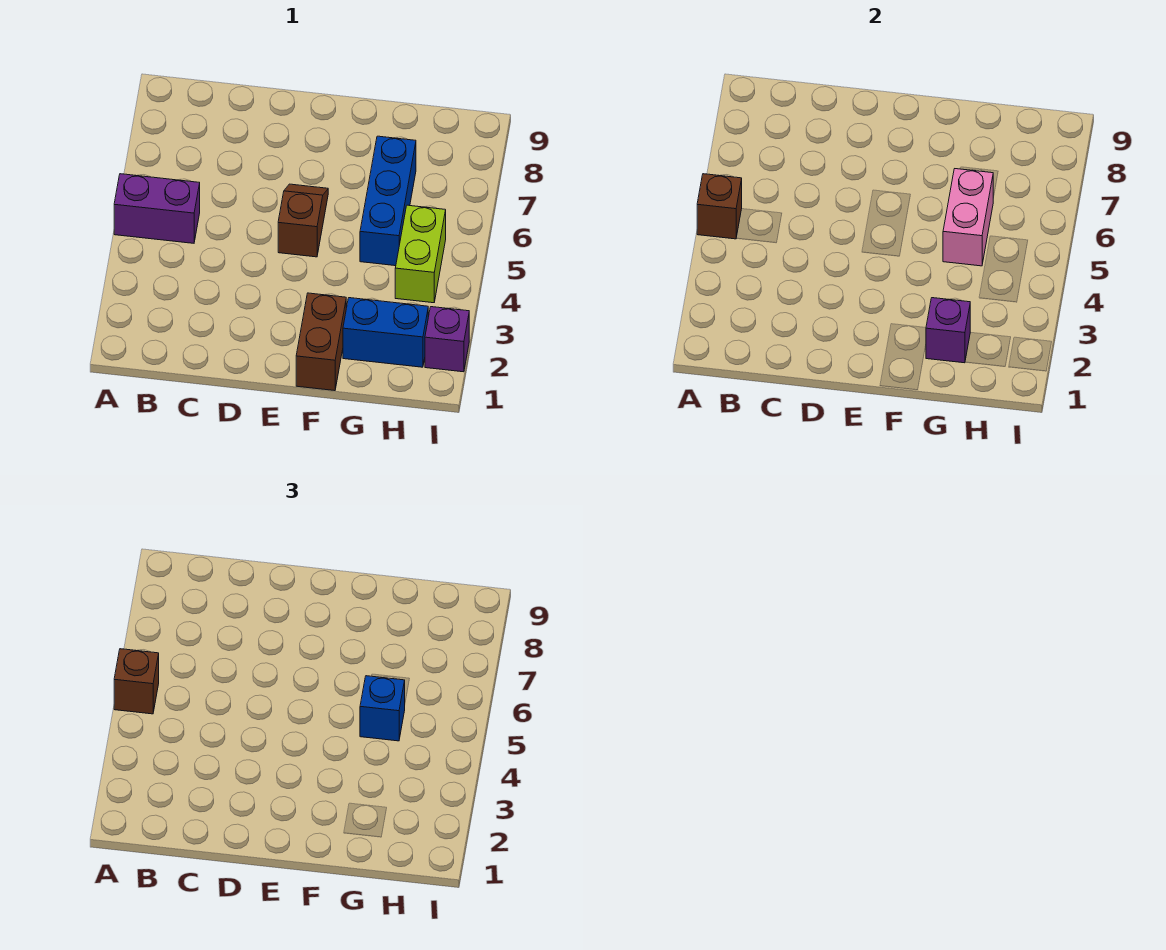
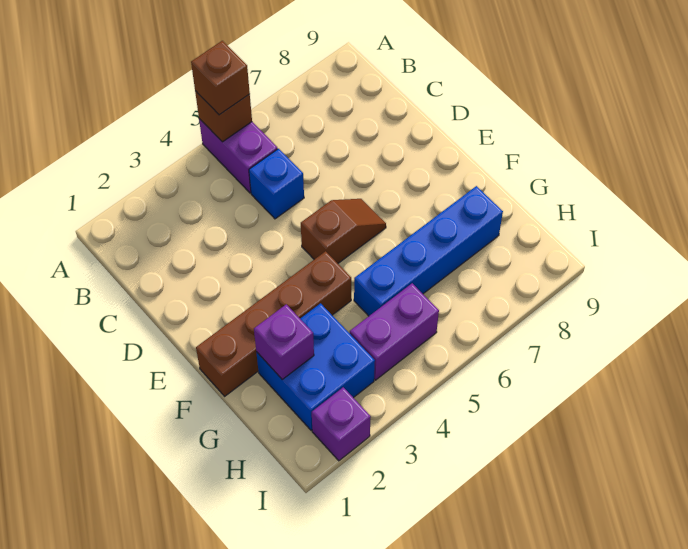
brown 1x2 brick [296,293,346,391] -> brown 1x4 brick [196,251,351,396]
blue 1x2 brick [343,298,428,367] -> blue 2x2 brick [256,303,375,431]
blue 1x3 brick [360,136,416,266] -> blue 1x4 brick [354,186,503,316]
pink 1x2 brick [943,169,993,266] -> none
blue 1x1 brick [360,676,405,741] -> blue 1x1 brick moved to [249,149,304,219]
lime 1x2 brick [395,205,446,303] -> purple 1x2 brick [350,283,439,380]

